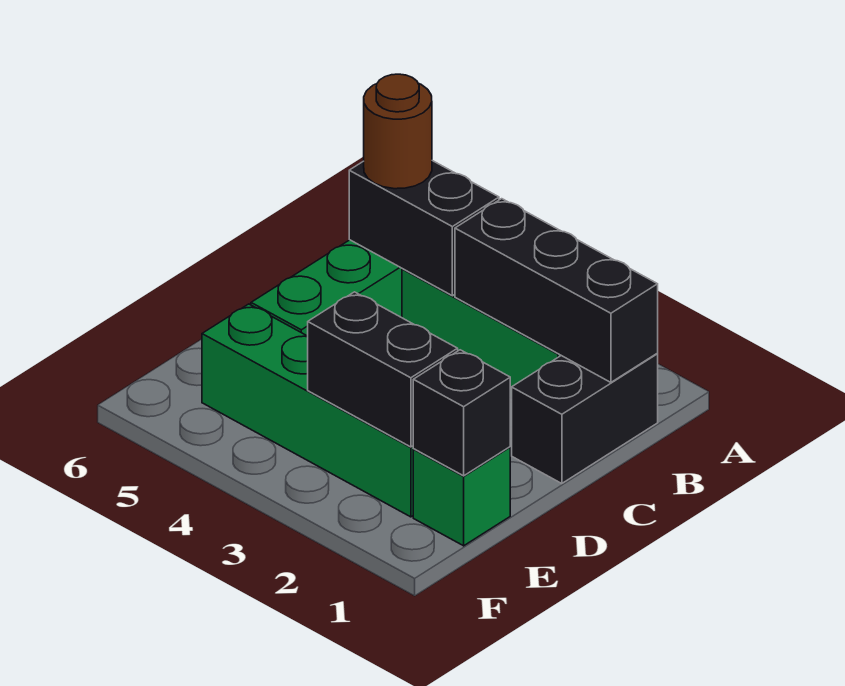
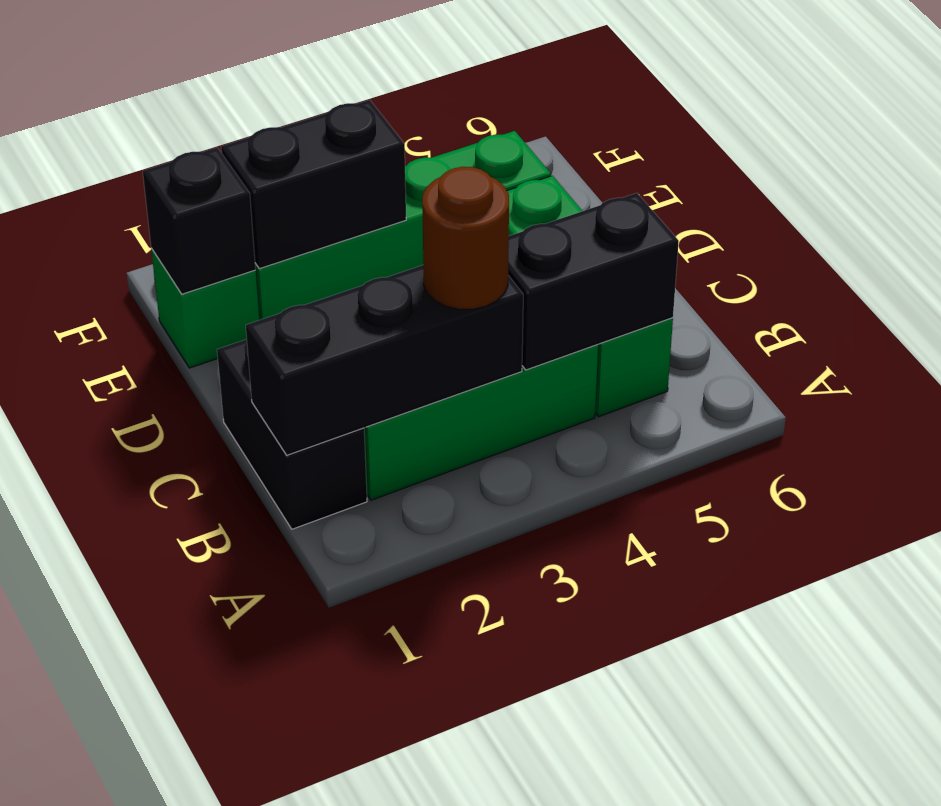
brown 1x1 round brick [364,74,432,189] -> brown 1x1 round brick moved to [422,167,509,309]

